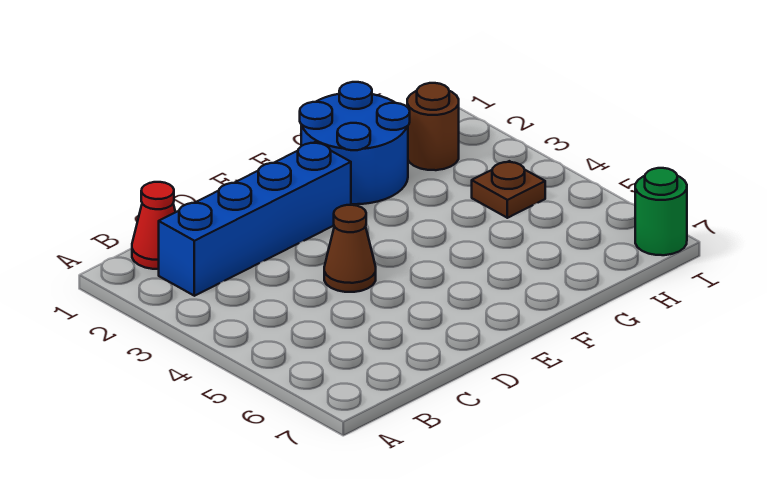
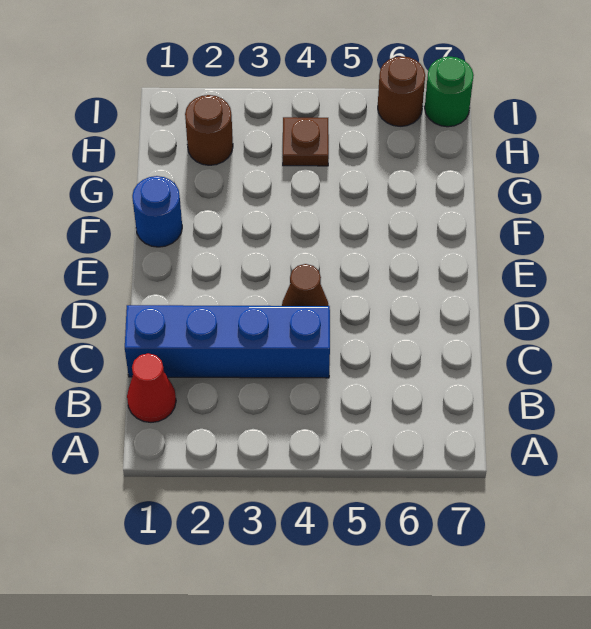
blue 1x4 brick [159,142,351,296] -> blue 1x4 brick turned to [125,305,330,378]
blue 2x2 round brick [300,82,410,204] -> blue 1x1 round brick [132,176,182,247]
none -> brown 1x1 round brick [378,56,425,126]

